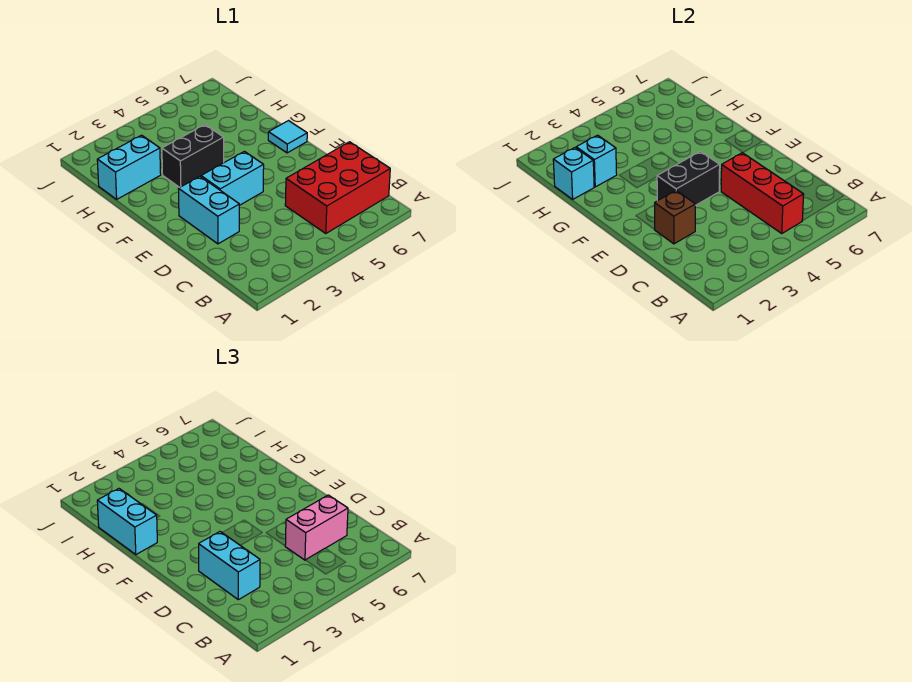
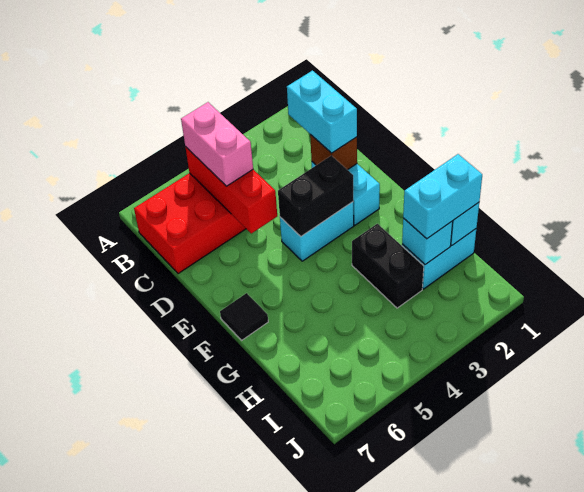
pink 1x2 brick [285,495,348,560] -> pink 1x2 brick turned to [181,102,253,186]
cyan 1x1 tile [268,121,307,153] -> black 1x1 tile [220,293,268,340]
cyan 1x2 brick [97,489,157,554] -> cyan 1x2 brick turned to [403,154,482,239]
black 1x2 brick [162,125,224,188] -> black 1x2 brick turned to [352,224,424,308]

